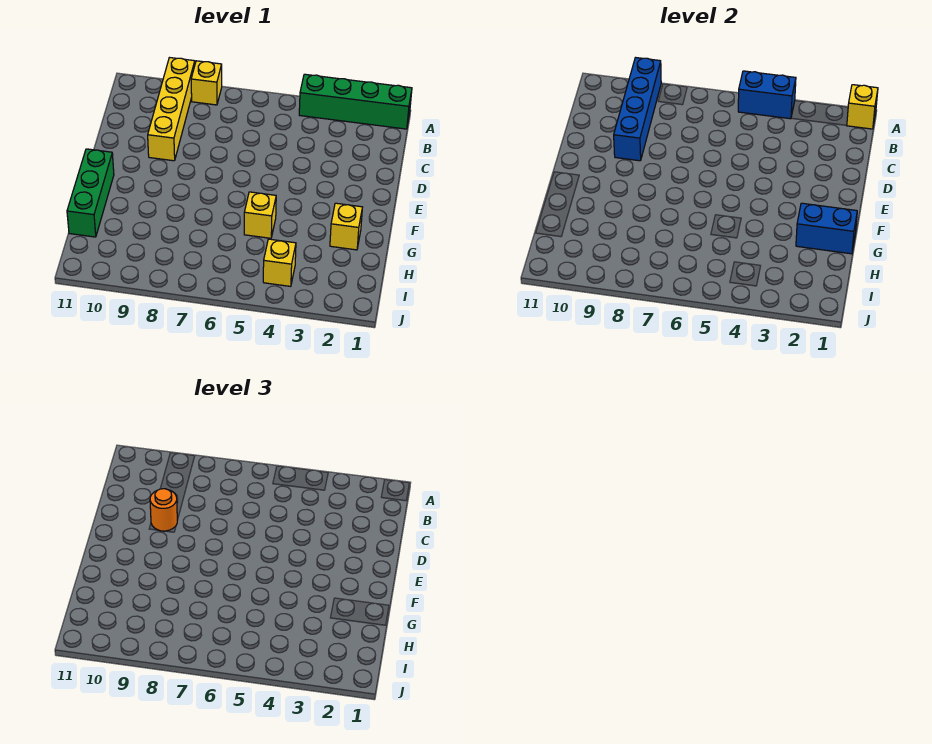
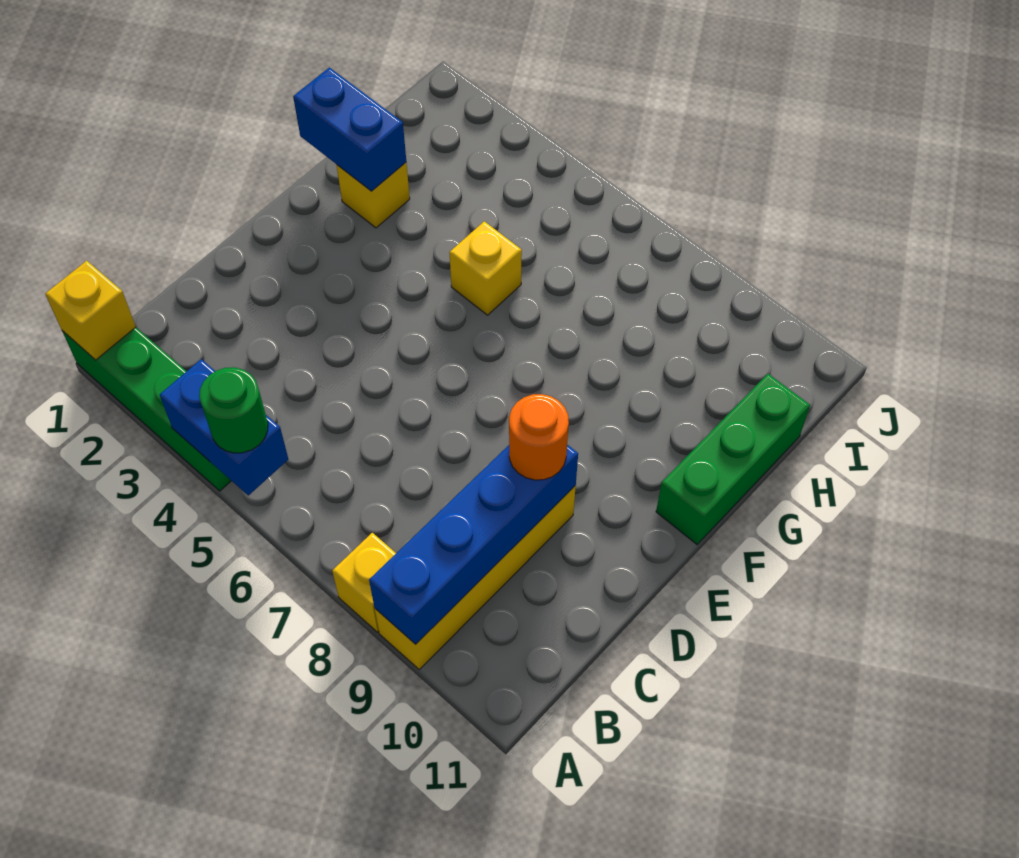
none -> green 1x1 round brick [199,367,268,453]
yellow 1x1 brick [263,239,296,286] -> none

